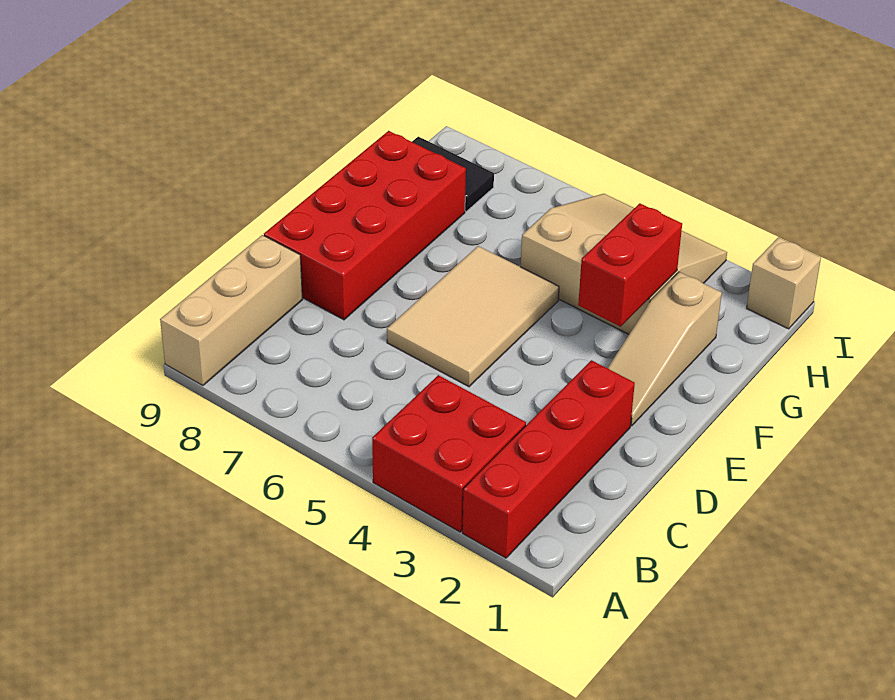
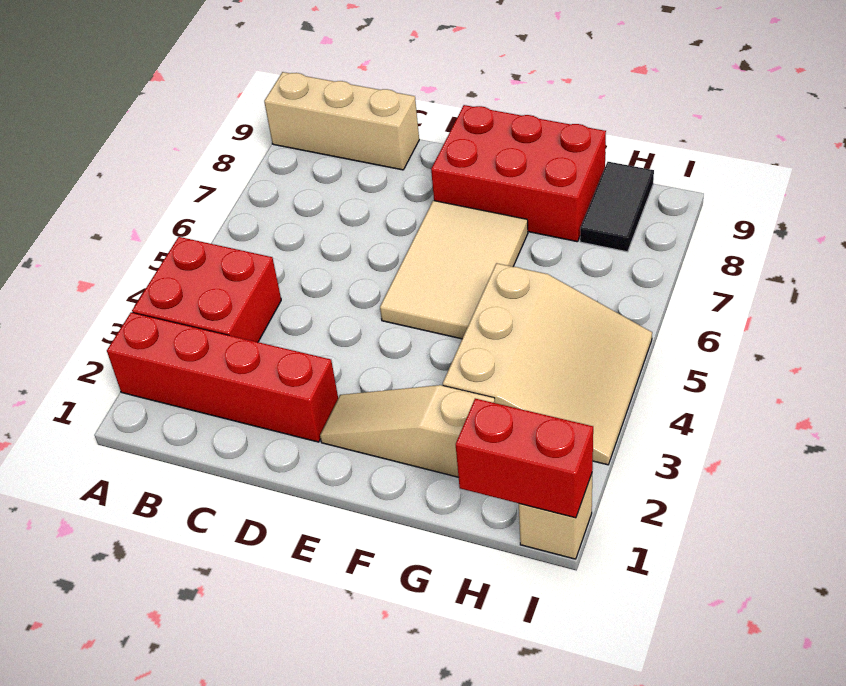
tan 2x3 tile [387,246,559,387] -> tan 2x3 tile turned to [380,201,528,339]
red 2x4 brick [264,131,466,320] -> red 2x3 brick [431,105,606,242]
red 1x2 brick [578,203,682,327] -> red 1x2 brick moved to [456,399,593,518]

